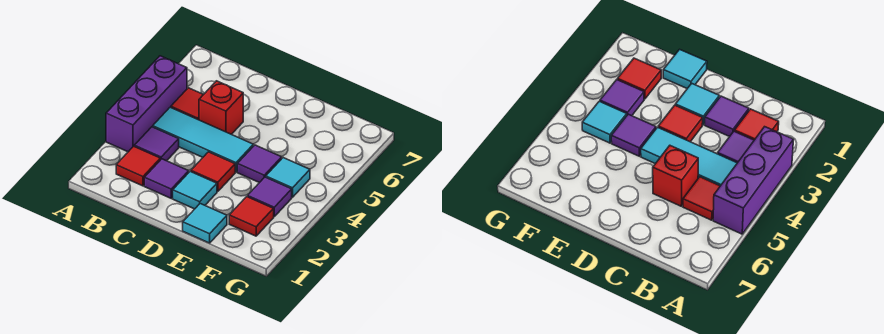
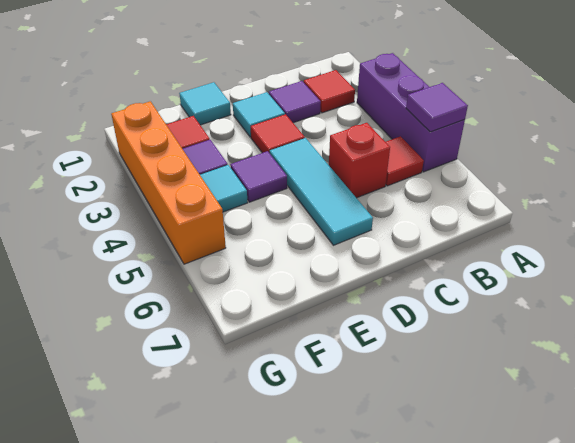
purple 1x1 tile [134,127,179,161] -> purple 1x1 tile moved to [406,83,468,132]
cyan 1x3 tile [153,107,253,172] -> cyan 1x3 tile turned to [270,138,373,245]
none -> orange 1x4 brick [111,101,226,264]

